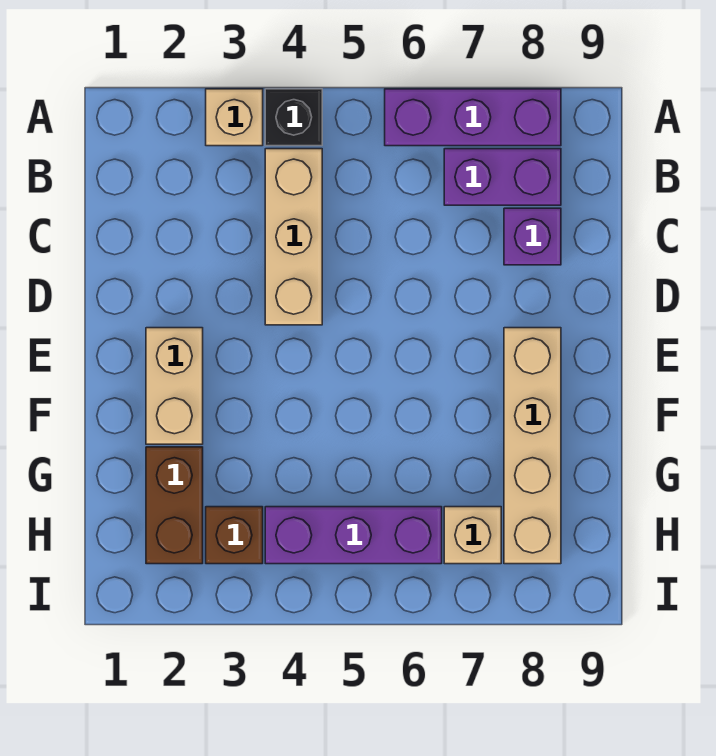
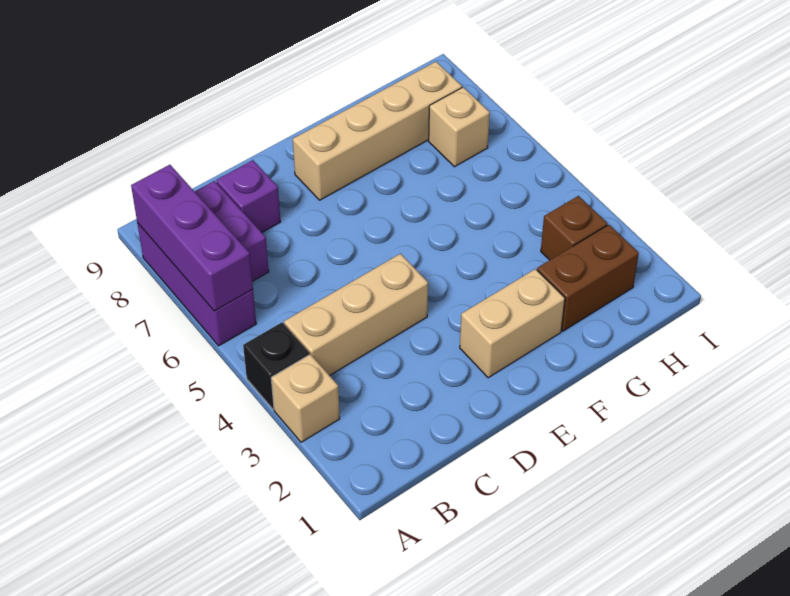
purple 1x3 brick [265,507,442,564] -> purple 1x3 brick moved to [131,165,253,311]

